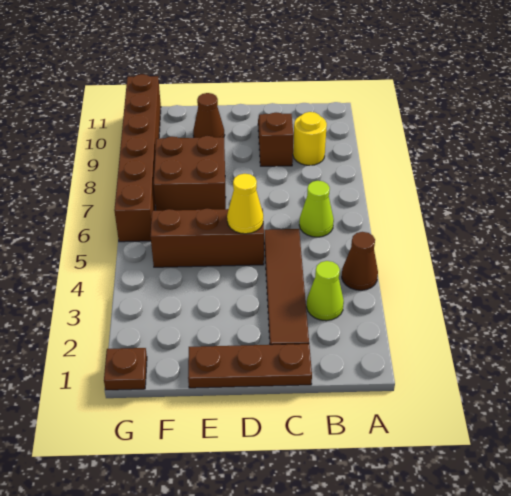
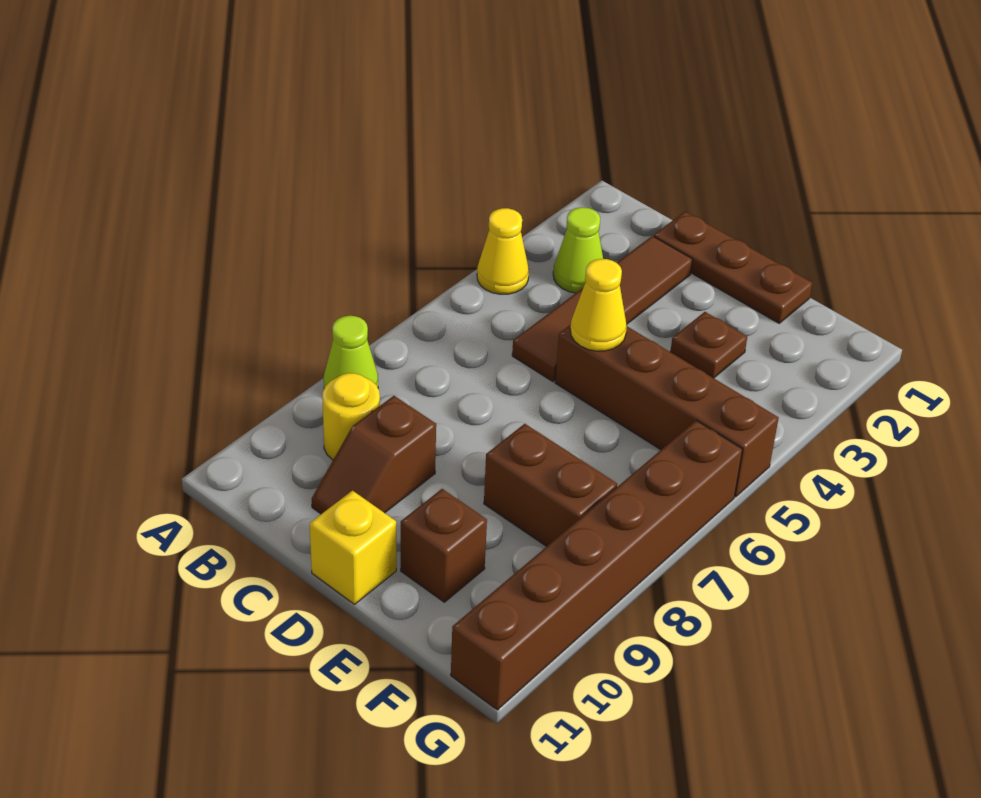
brown 1x1 cone [342,232,378,290] -> yellow 1x1 cone [477,208,529,294]
lime 1x1 cone [299,181,334,237] -> lime 1x1 cone moved to [324,316,378,388]
brown 1x3 brick [150,208,264,267] -> brown 1x4 brick [555,325,779,497]
none -> yellow 1x1 brick [310,491,396,604]
brown 2x2 brick [154,136,226,211] -> brown 1x2 brick [484,424,617,546]
brown 1x1 cone [193,93,225,138] -> brown 1x1 brick [401,489,487,602]
brown 1x1 plate [104,348,147,390] -> brown 1x1 plate moved to [670,312,747,378]

